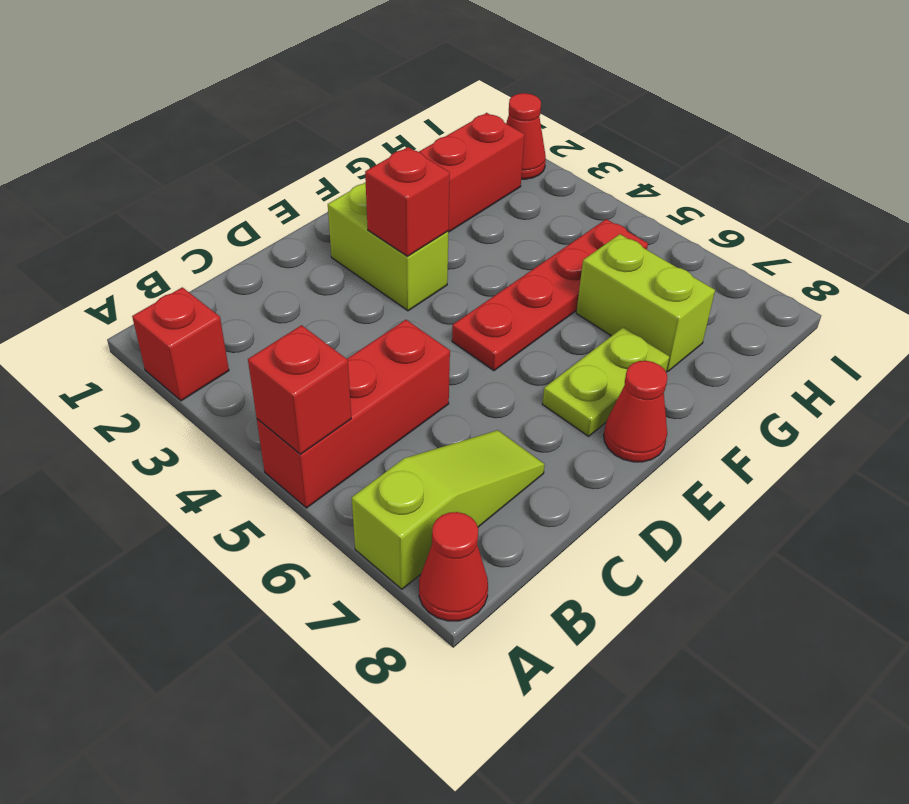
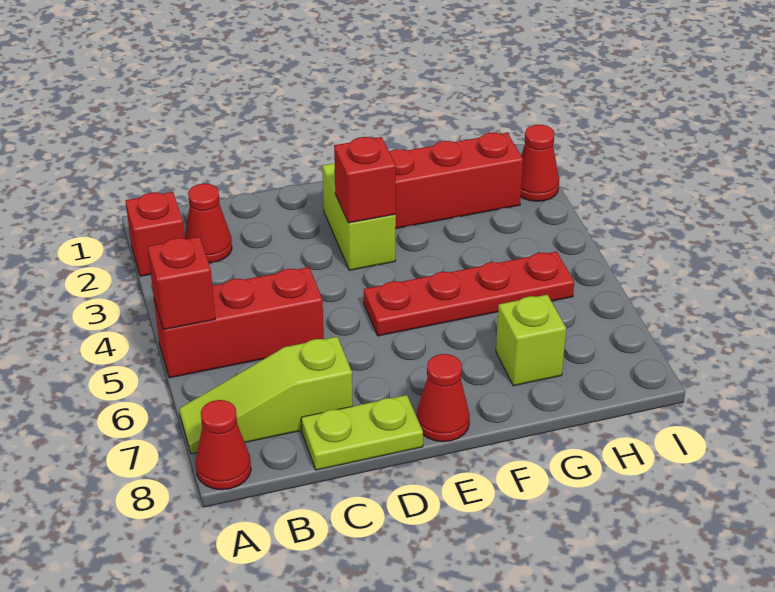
lime 1x3 slope [352,430,545,589] -> lime 1x3 slope turned to [179,337,353,454]
none -> red 1x1 cone [184,184,232,263]
lime 1x2 plate [542,327,669,436] -> lime 1x2 plate moved to [301,395,423,470]
lime 1x2 brick [576,234,715,372] -> lime 1x1 brick [496,295,566,386]

